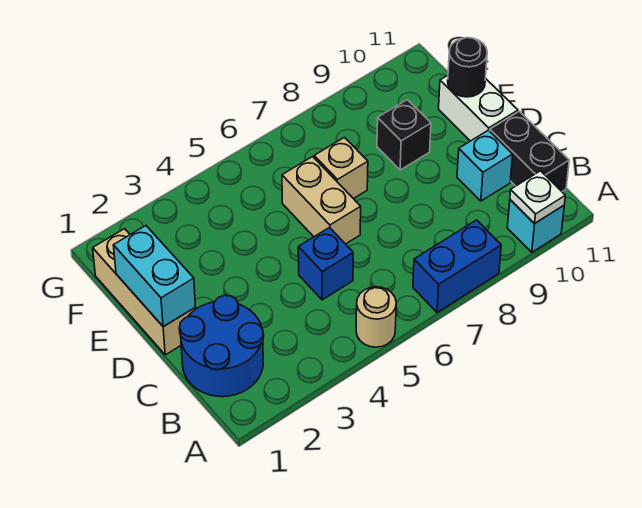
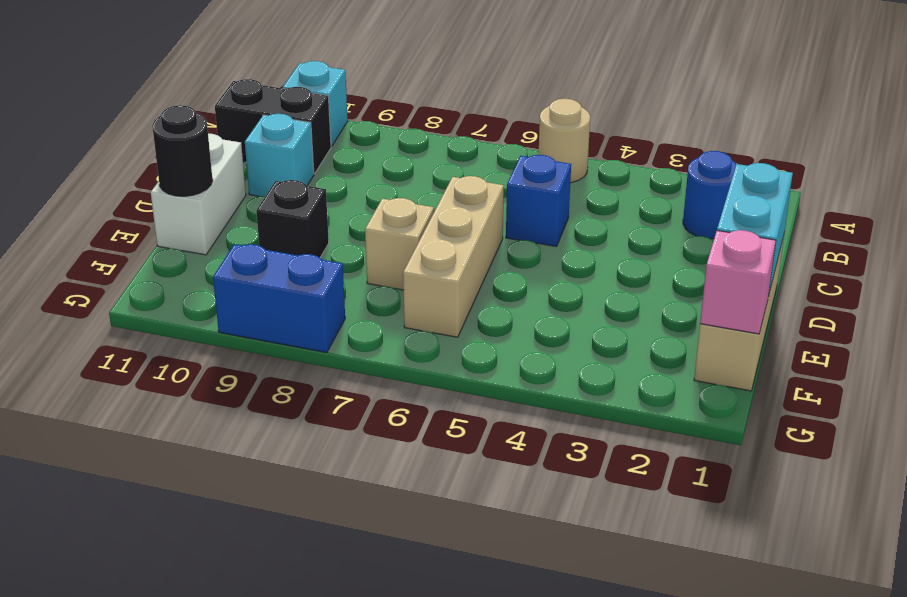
blue 1x2 brick [413,220,501,312] -> blue 1x2 brick moved to [213,244,345,353]
white 1x1 plate [510,171,565,224] -> none
blue 2x2 round brick [179,295,264,397] -> blue 1x1 round brick [683,151,736,239]
black 1x2 brick [490,111,569,191] -> black 1x2 brick turned to [215,79,331,174]
tan 1x2 brick [282,157,361,244] -> tan 1x3 brick [403,176,504,337]
none -> pink 1x1 brick [700,230,776,334]

